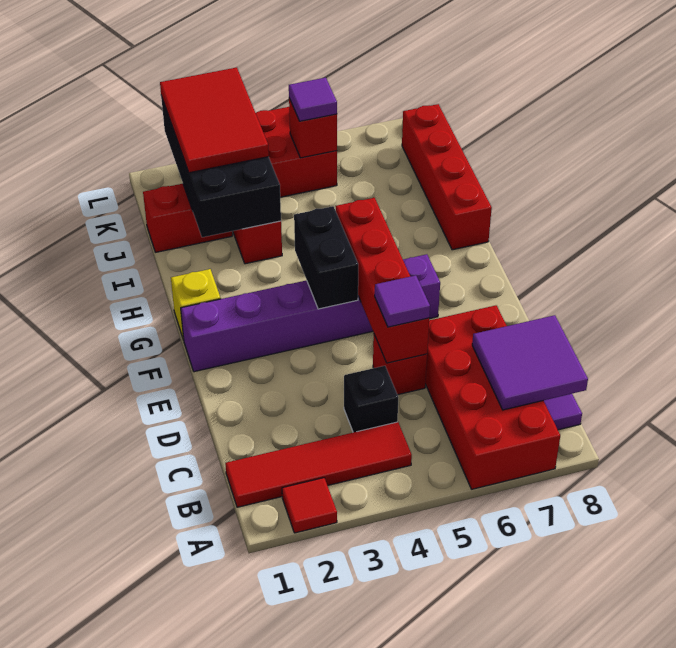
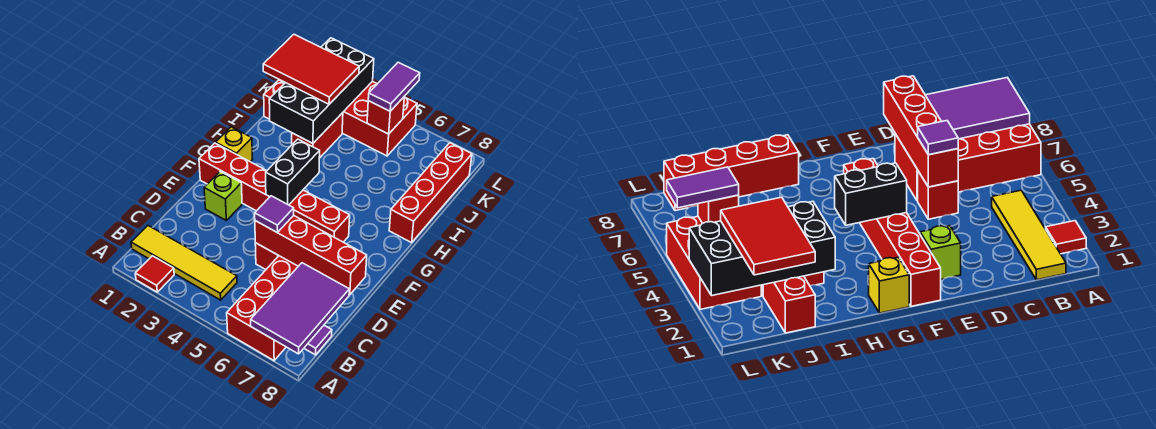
red 1x4 tile [225,422,412,507] -> yellow 1x4 tile [131,226,237,300]
purple 2x2 tile [472,315,588,410] -> purple 2x3 tile [251,263,349,354]
black 1x1 brick [344,366,398,432] -> none
red 1x4 brick [336,198,429,363] -> red 1x4 brick turned to [255,215,367,295]
none -> lime 1x1 brick [204,171,242,220]
purple 1x6 brick [181,254,440,372] -> red 1x6 brick [199,143,350,242]
red 2x3 tile [160,67,269,173] -> red 2x3 tile turned to [263,34,359,104]
purple 1x1 tile [289,78,337,121] -> purple 1x2 tile [368,62,420,111]

